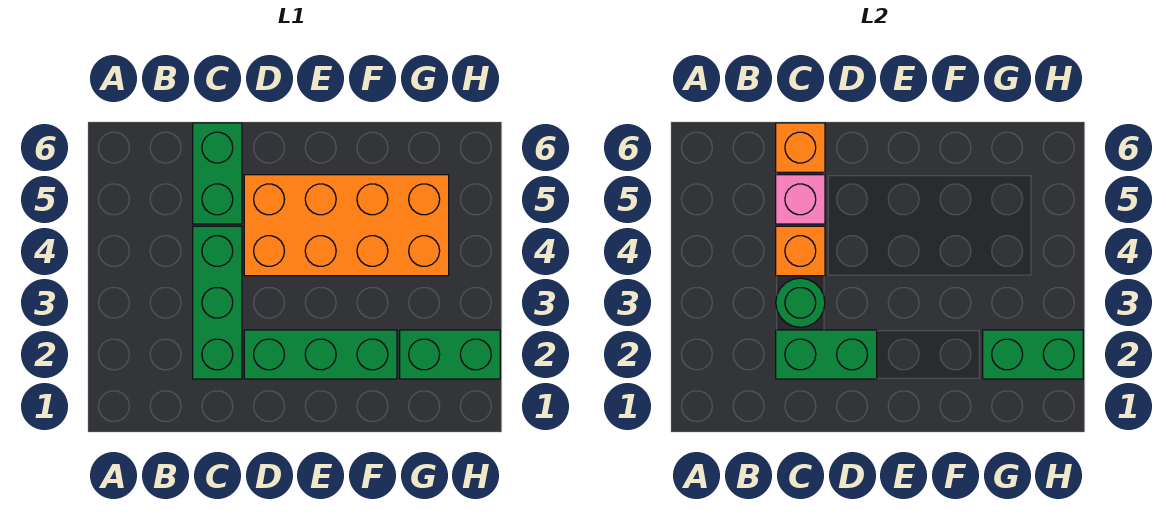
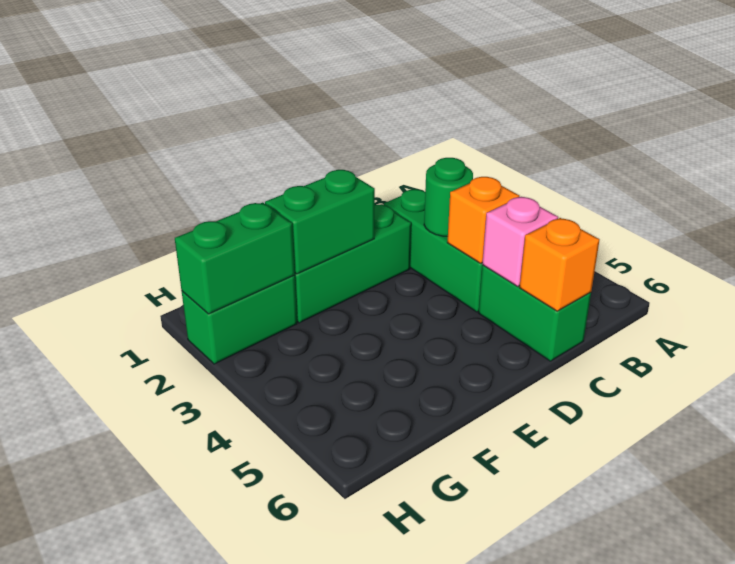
green 1x2 brick [776,330,877,379] -> green 1x2 brick moved to [265,170,375,274]
orange 2x4 brick [244,175,449,276] -> none

